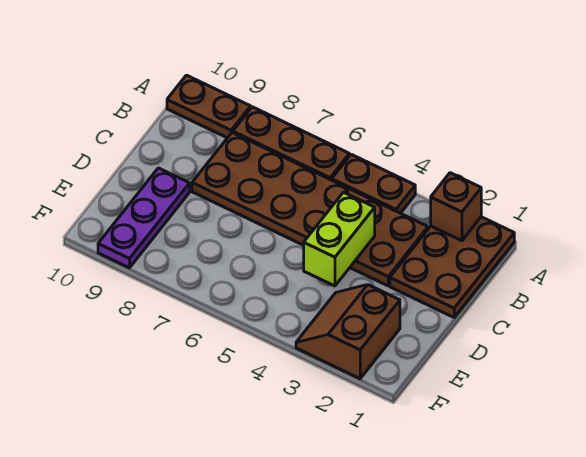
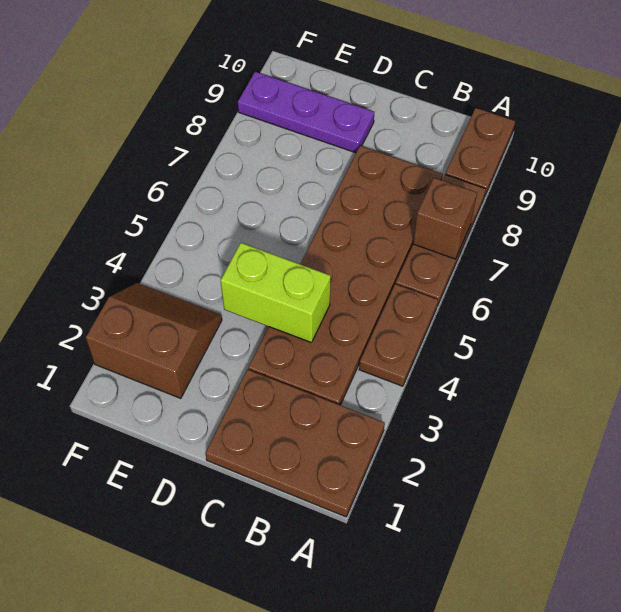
brown 1x1 brick [431,173,481,241] -> brown 1x1 brick moved to [413,178,477,259]

